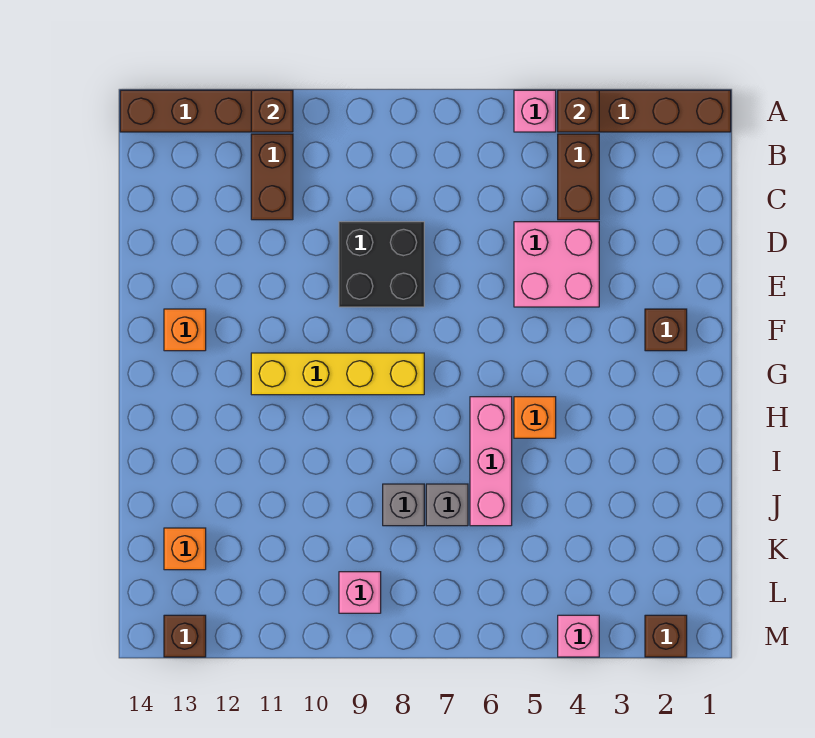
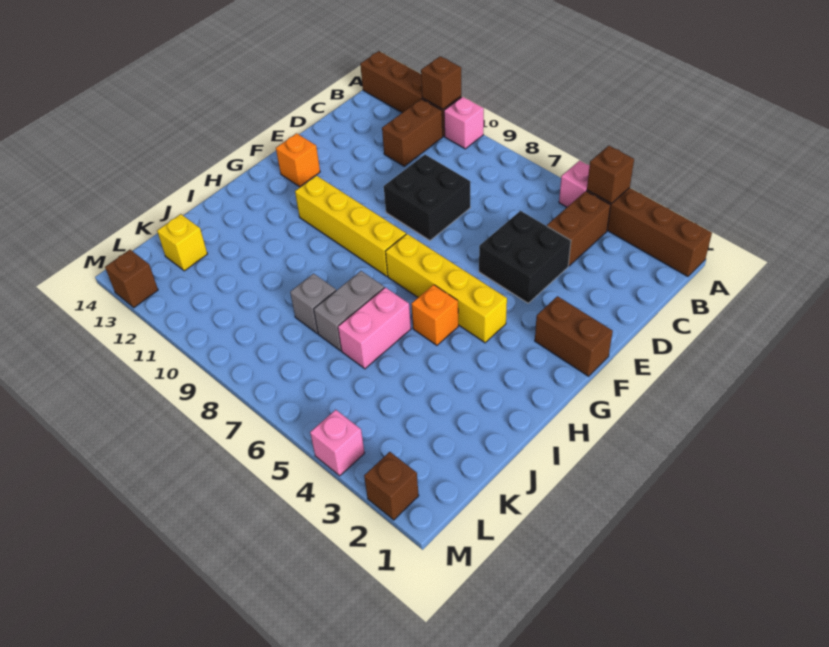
pink 2x2 brick [514,222,599,307] -> black 2x2 brick [479,211,571,303]
brown 1x1 brick [645,309,687,351] -> brown 1x2 brick [535,296,613,376]
none -> yellow 1x4 brick [385,234,507,343]
pink 1x3 brick [470,397,512,526] -> pink 1x2 brick [338,287,411,369]
grey 1x1 brick [426,484,468,526] -> grey 1x2 brick [314,271,384,351]
orange 1x1 brick [164,528,206,570] -> yellow 1x1 brick [157,214,207,271]
pink 1x1 brick [339,572,381,613] -> pink 1x1 brick moved to [444,97,484,149]

